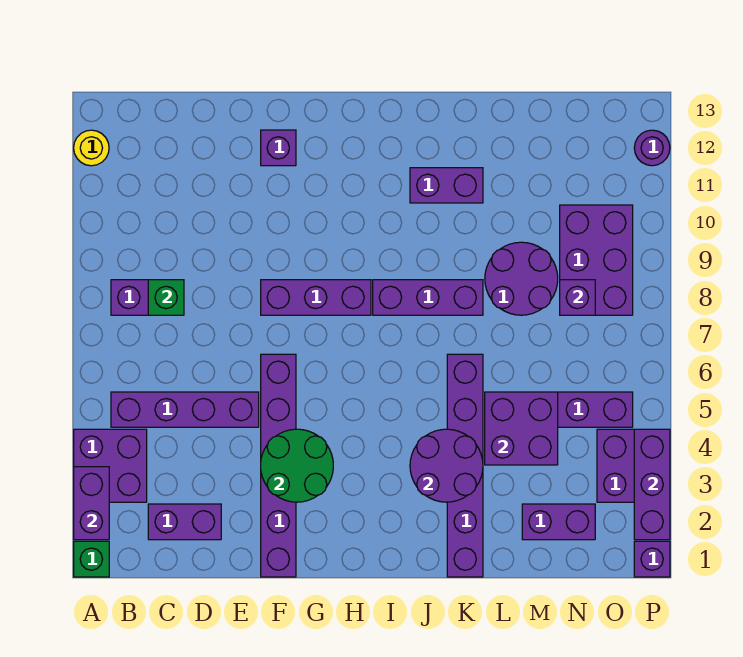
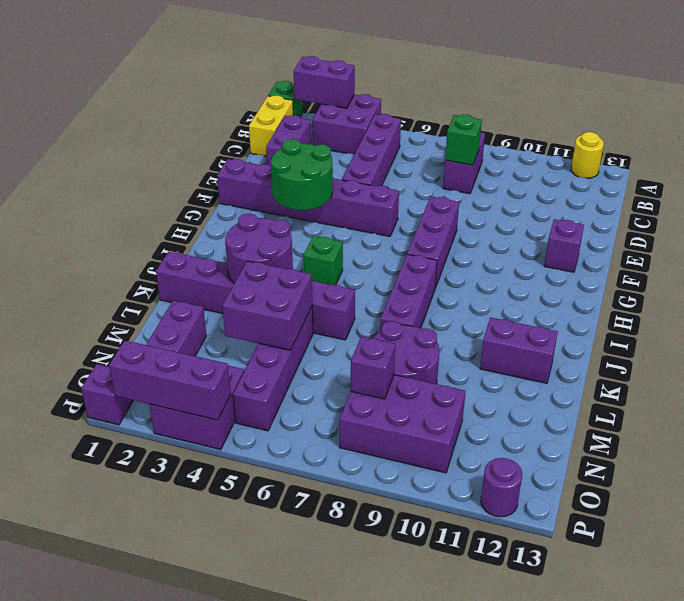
none -> yellow 1x2 brick [249,95,293,156]
none -> green 1x1 brick [304,236,343,285]
purple 1x2 brick [410,168,483,203] -> purple 1x2 brick turned to [480,318,558,383]

